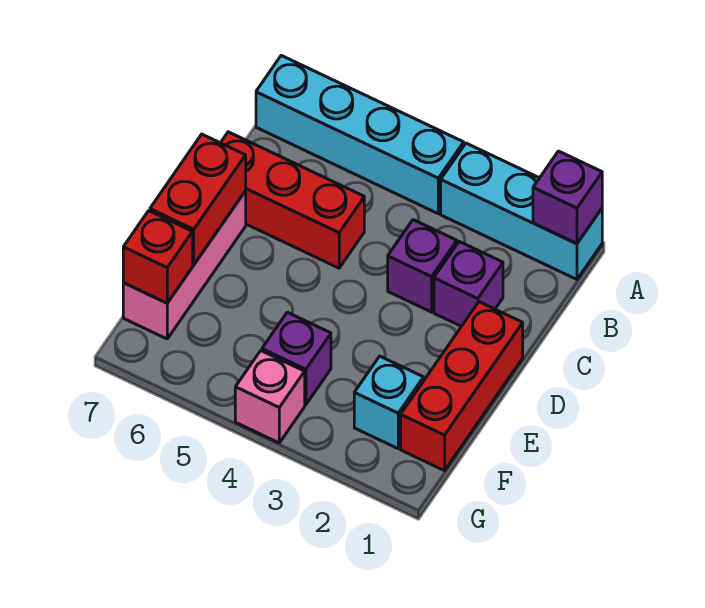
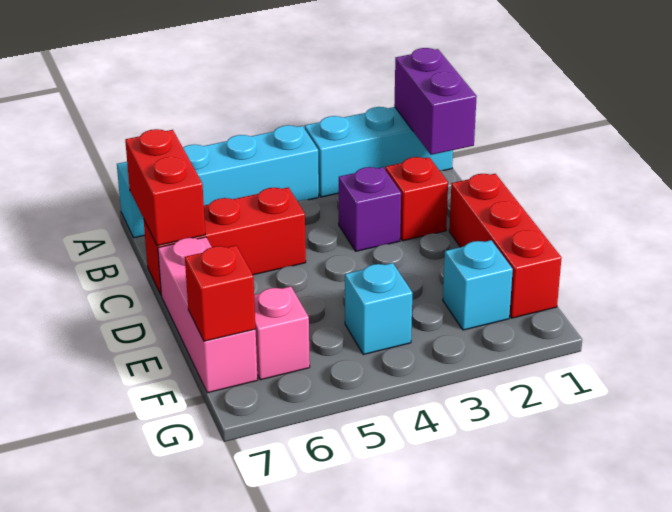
purple 1x1 brick [533,151,602,244] -> purple 1x2 brick [394,48,477,155]
purple 1x1 brick [434,242,503,326] -> red 1x1 brick [385,157,448,241]
red 1x2 brick [150,134,246,265] -> red 1x2 brick moved to [125,129,205,246]
purple 1x1 brick [262,312,331,405] -> cyan 1x1 brick [345,263,412,354]
pink 1x1 brick [235,351,305,443] -> pink 1x1 brick moved to [254,286,310,380]

